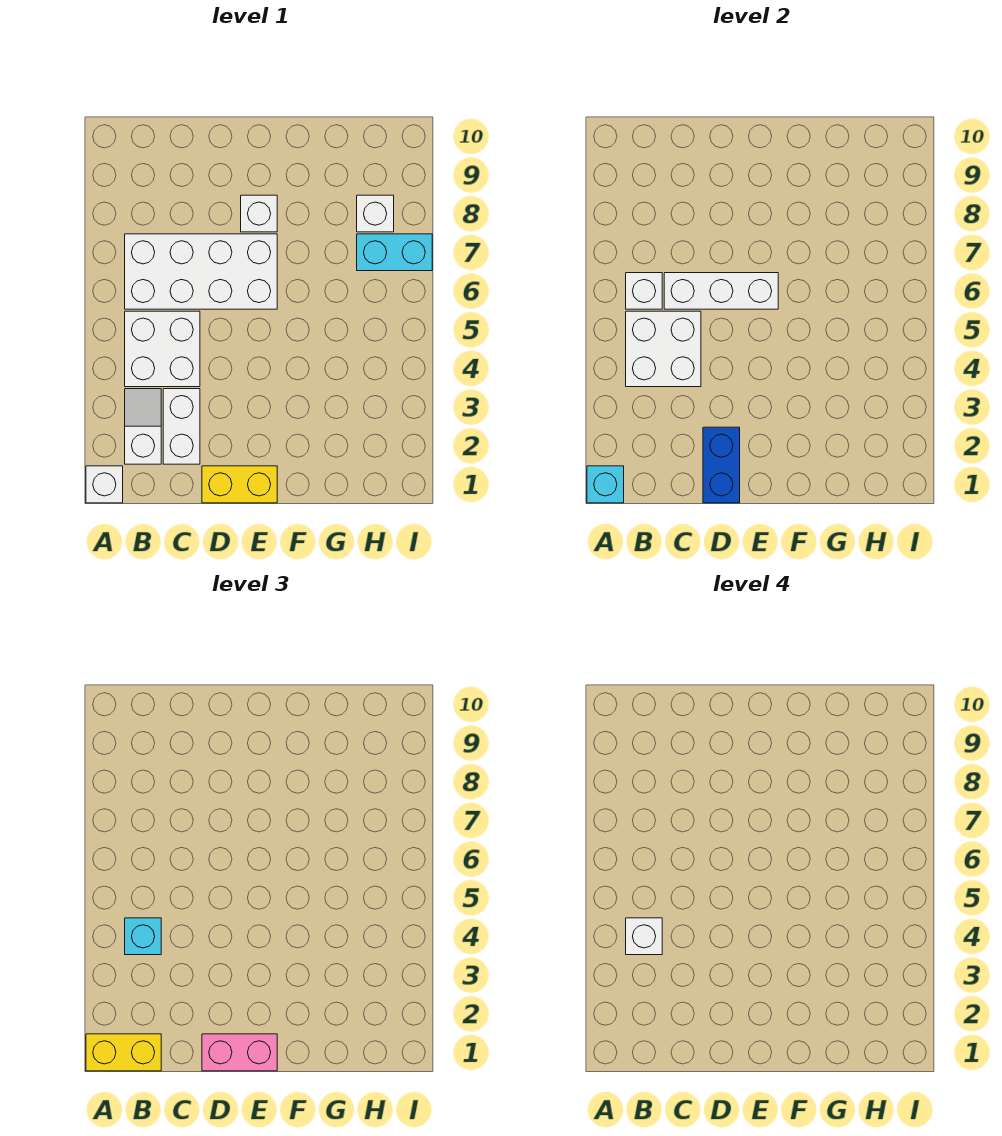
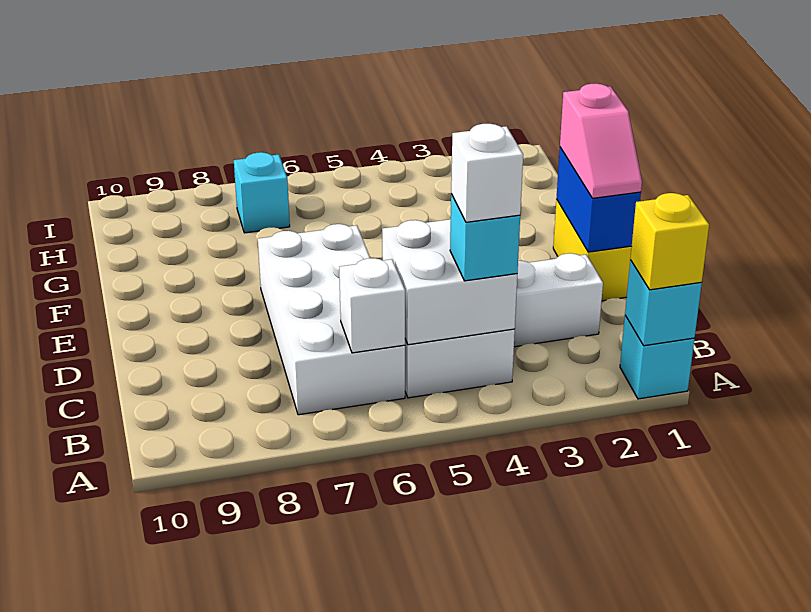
white 1x1 brick [86,466,123,503] -> cyan 1x1 brick [620,316,694,399]
yellow 1x2 brick [86,1034,161,1071] -> yellow 1x1 brick [630,193,709,290]
white 1x2 slope [125,389,161,464] -> none
white 1x3 brick [664,273,778,309] -> none
blue 1x2 brick [703,427,740,503] -> blue 1x2 brick turned to [556,148,641,252]
pink 1x2 brick [202,1034,277,1071] -> pink 1x2 slope [560,83,642,198]
white 1x1 brick [241,195,277,232] -> none
cyan 1x2 brick [357,234,432,271] -> cyan 1x1 brick [234,152,290,233]
white 1x1 brick [357,195,394,232] -> none

